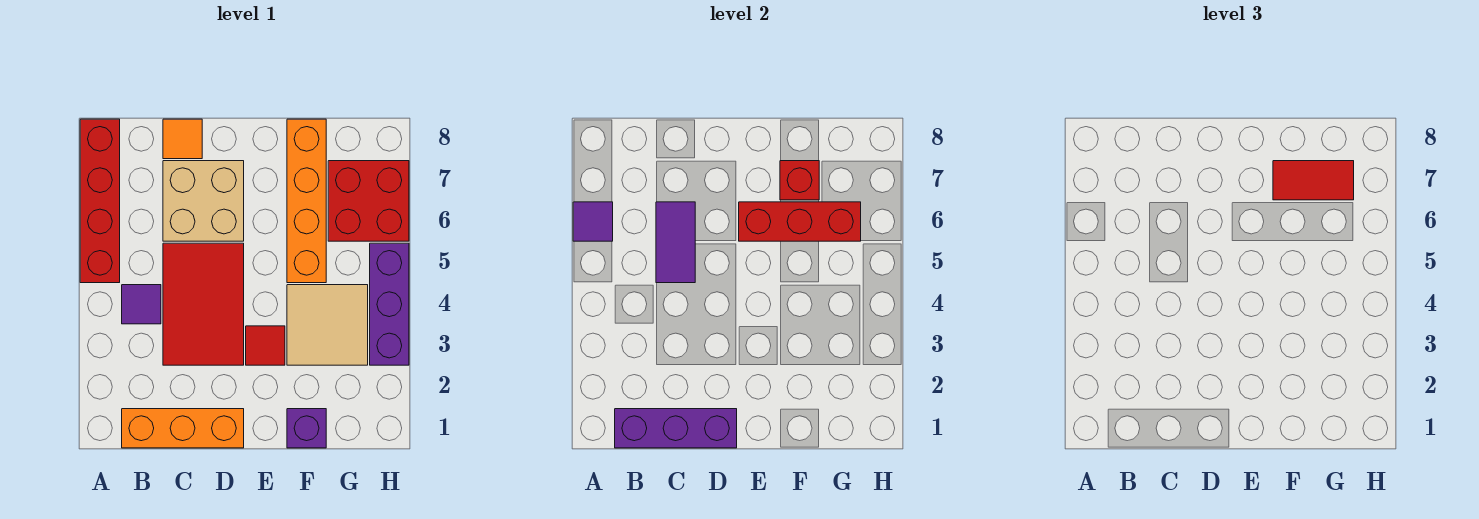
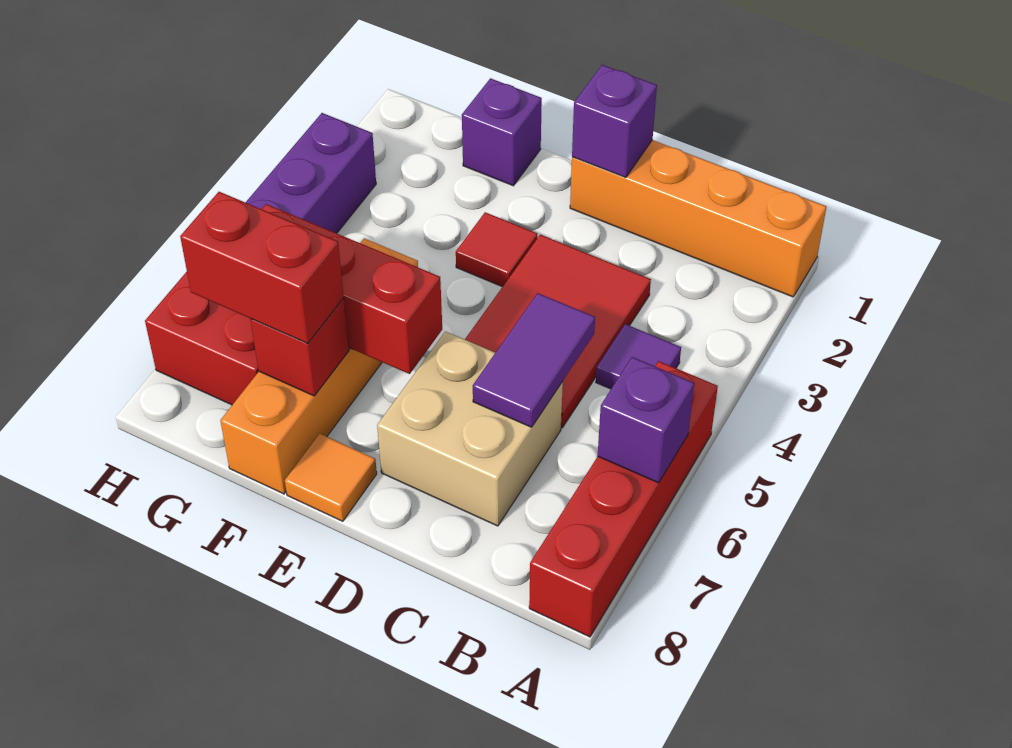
purple 1x1 tile [573,202,613,241] -> purple 1x1 brick [598,357,694,483]
orange 1x3 brick [122,409,244,448] -> orange 1x4 brick [570,140,826,297]
purple 1x3 brick [615,409,737,448] -> purple 1x1 brick [572,65,657,178]
orange 1x1 tile [163,119,202,159] -> orange 1x1 tile moved to [285,434,377,521]
tan 2x2 tile [287,285,368,365] -> none
red 1x2 tile [1273,161,1354,200] -> red 1x2 brick [180,192,344,344]

